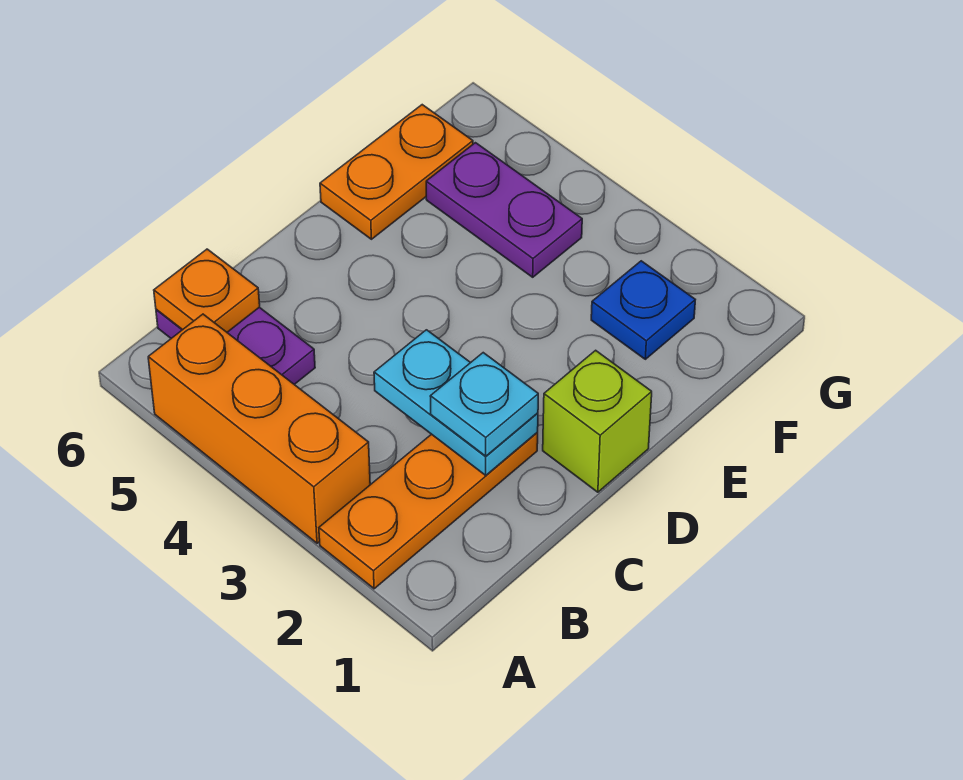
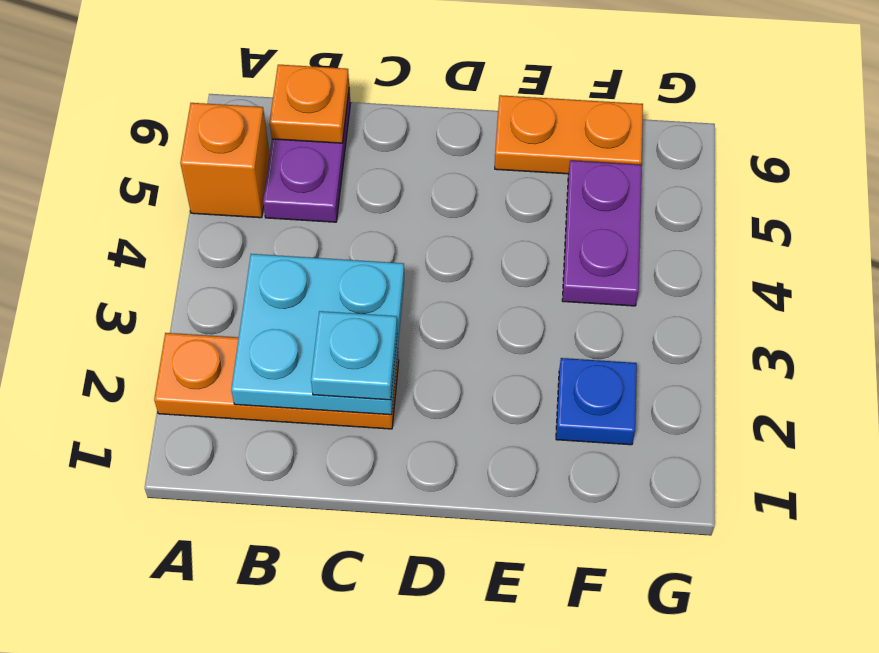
orange 1x3 brick [148,314,370,543] -> orange 1x1 brick [180,103,270,218]
cyan 1x2 plate [374,330,538,475] -> cyan 2x2 plate [231,254,404,415]
lime 1x1 brick [543,350,652,492] -> none

